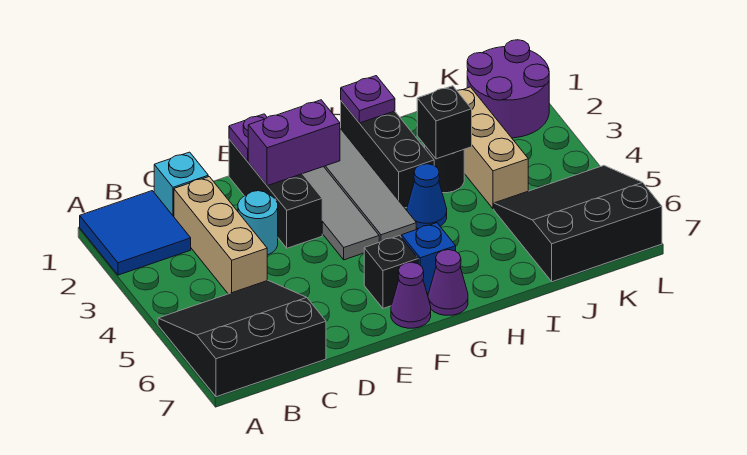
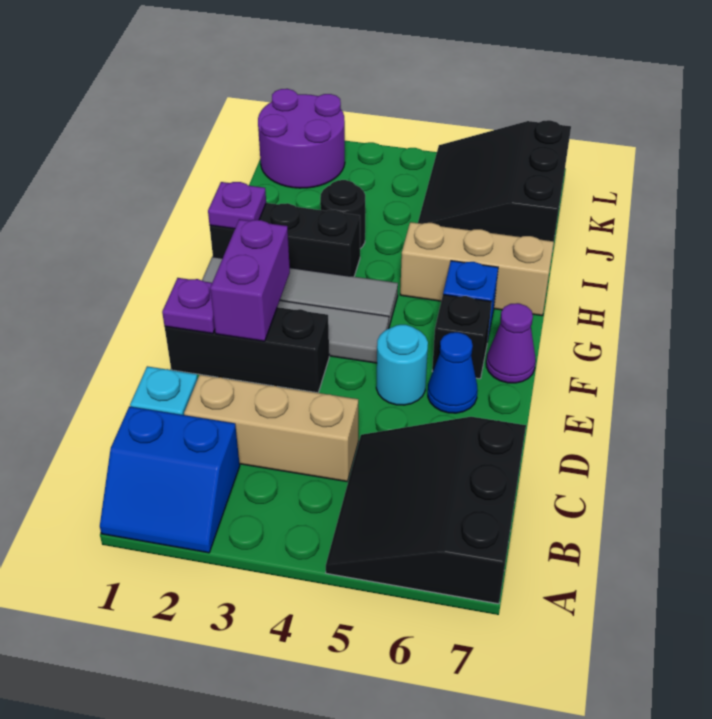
blue 2x2 tile [80,191,191,275] -> blue 2x2 slope [100,406,240,553]
cyan 1x1 round brick [238,191,278,255] -> cyan 1x1 round brick moved to [376,325,428,405]
purple 1x1 cone [428,250,468,315] -> none
blue 1x1 cone [407,164,447,229] -> blue 1x1 cone moved to [428,332,478,413]
black 1x1 brick [417,86,472,159] -> none
tan 1x3 brick [457,87,528,209] -> tan 1x3 brick moved to [400,222,554,316]

